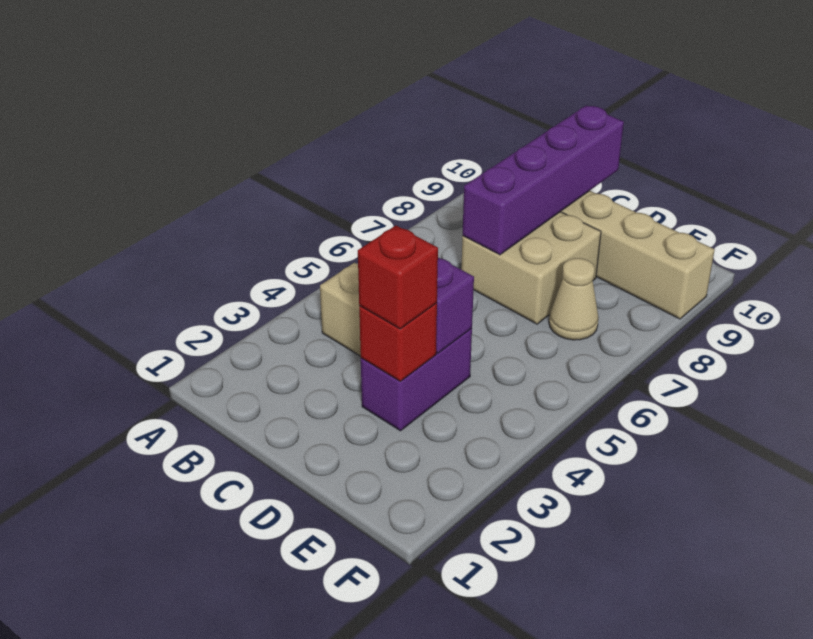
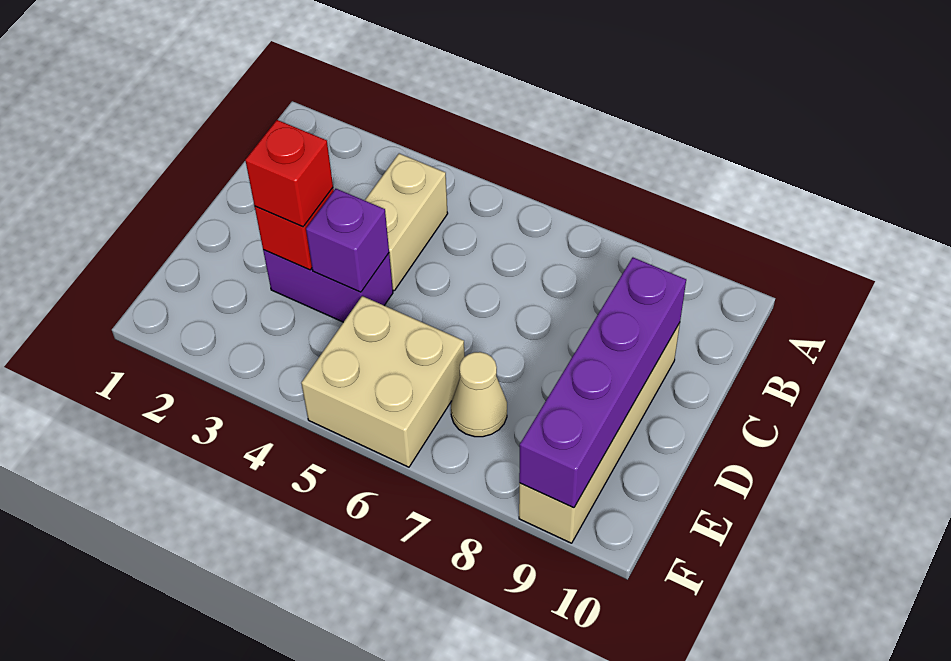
tan 2x2 brick [461,212,601,324] -> tan 2x2 brick moved to [301,296,465,467]
purple 1x4 brick [463,105,624,255] -> purple 1x4 brick turned to [519,258,686,508]

